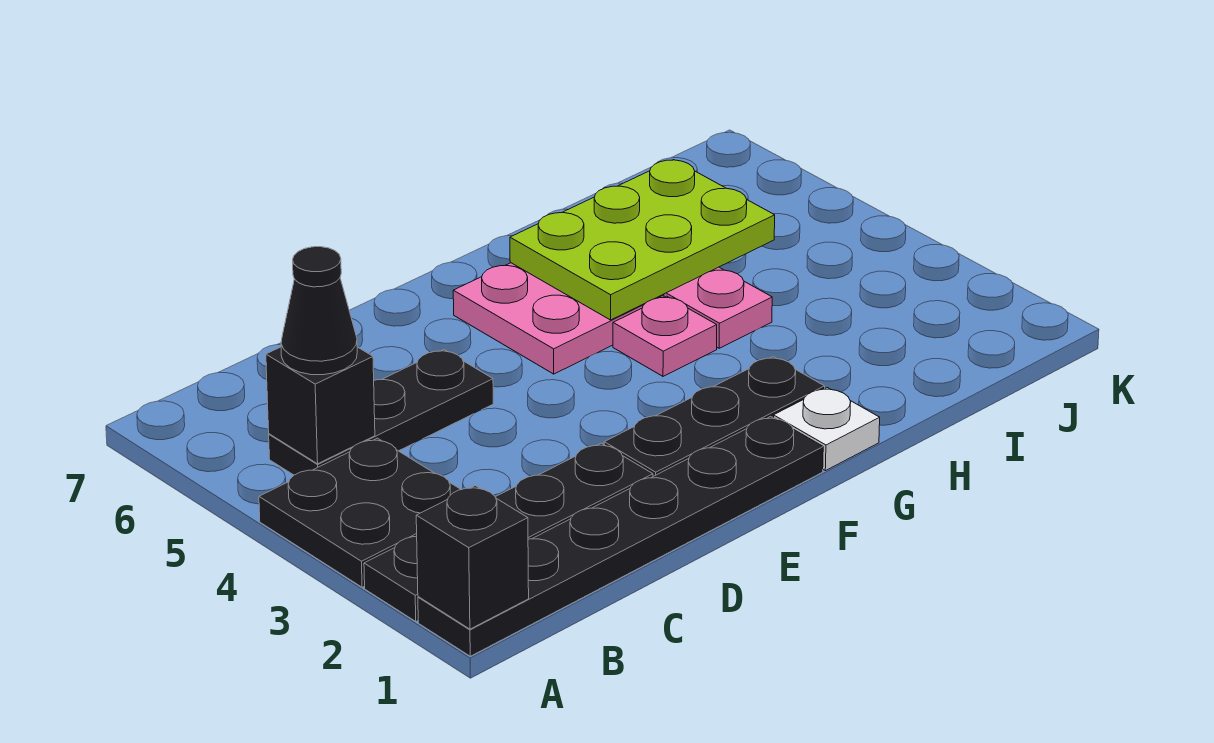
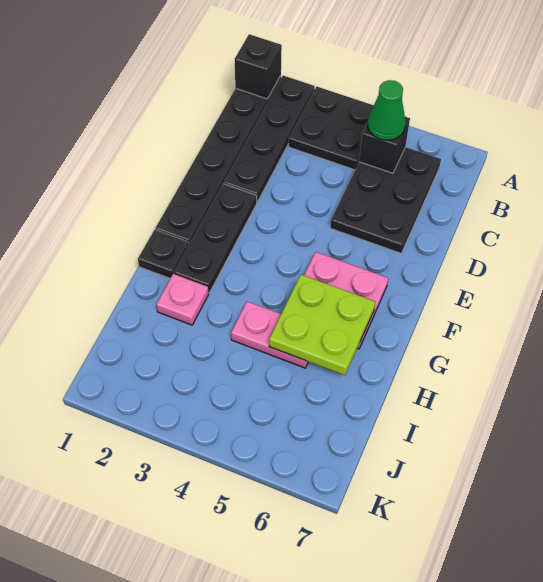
black 1x3 plate [269,350,493,475] -> black 2x3 plate [330,147,441,253]
black 1x1 cone [281,247,357,375] -> green 1x1 cone [368,80,406,140]
white 1x1 plate [774,388,880,471] -> black 1x1 plate [138,230,189,278]
pink 1x1 plate [613,296,717,376] -> pink 1x1 plate moved to [156,274,209,325]
lime 2x3 plate [510,160,775,320] -> lime 2x2 plate [269,275,375,375]

